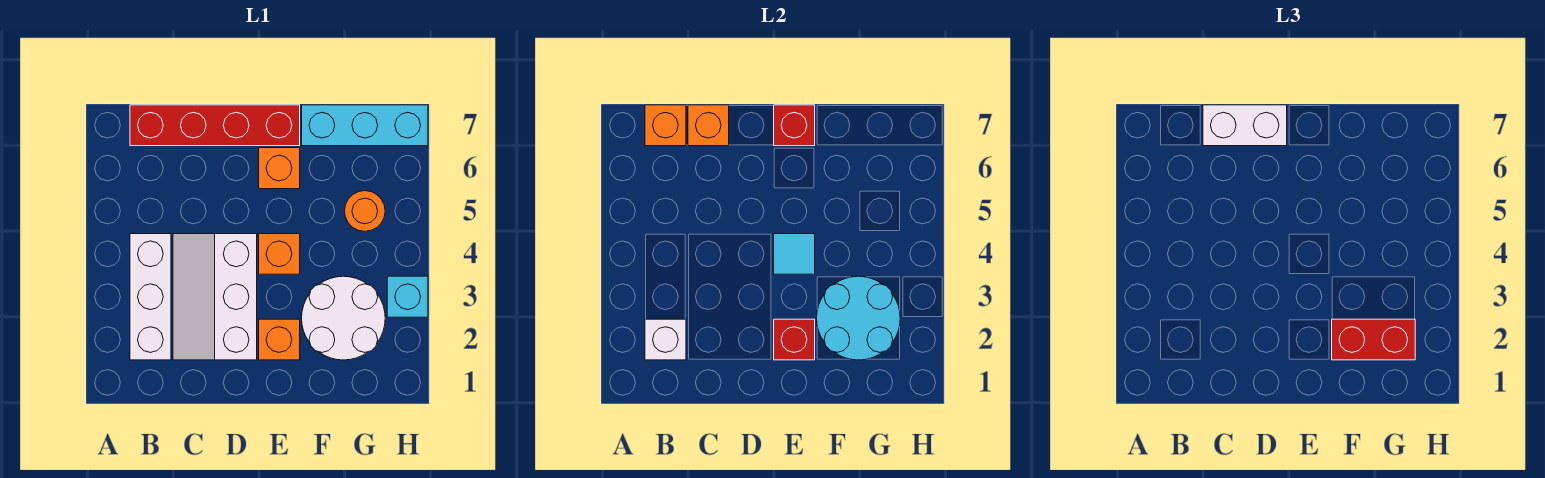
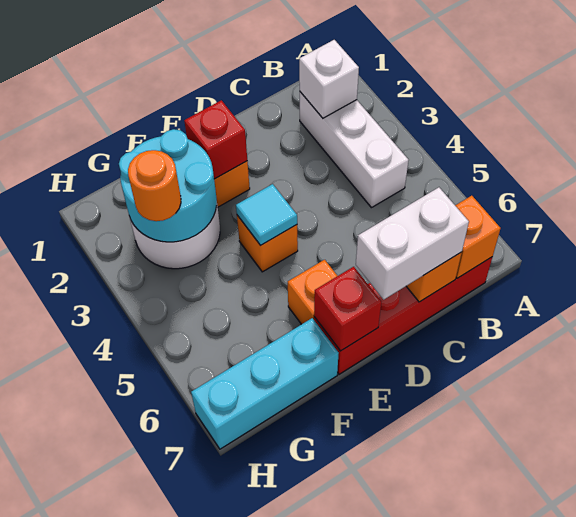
white 2x3 slope [173,234,257,360] -> none
red 1x2 brick [1332,319,1415,360] -> none
orange 1x1 round brick [345,191,385,231] -> orange 1x1 round brick moved to [128,150,181,221]
cyan 1x1 brick [387,276,428,317] -> none

